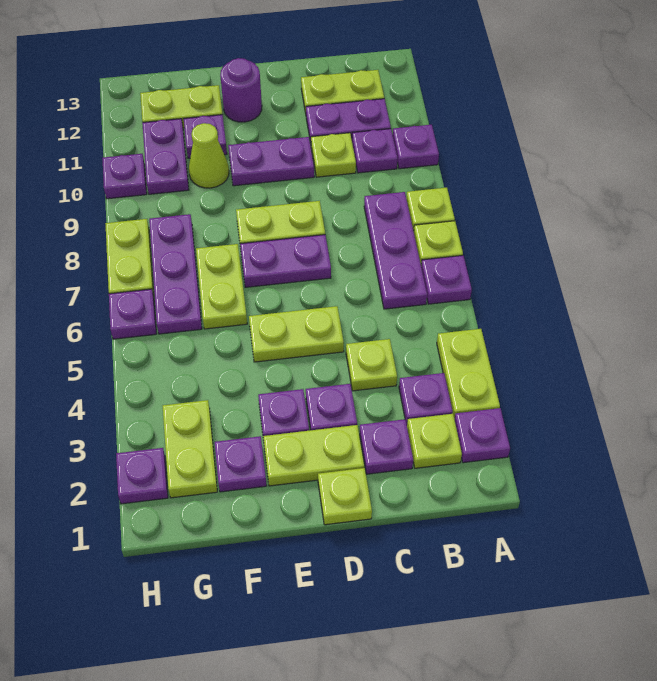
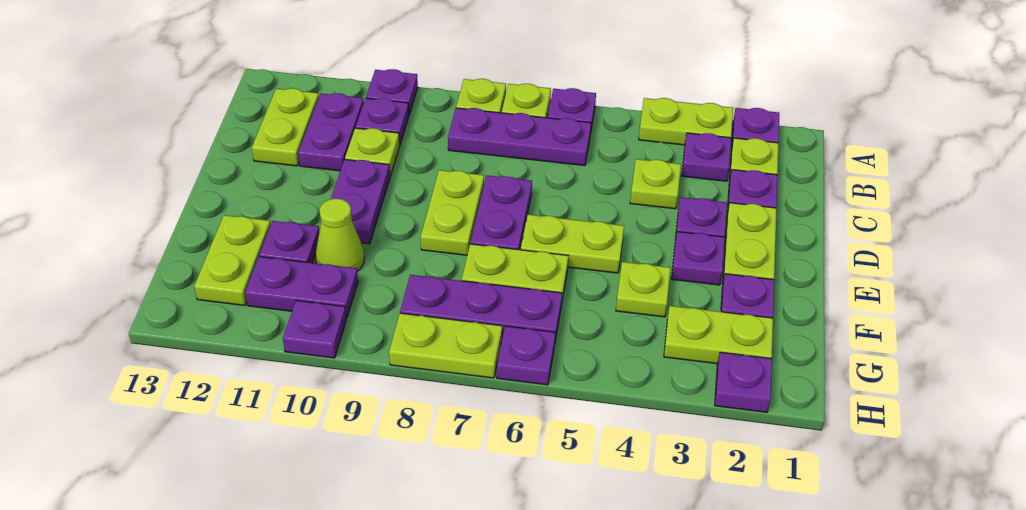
lime 1x1 plate [318,468,372,525] -> lime 1x1 plate moved to [616,262,671,317]
lime 1x2 plate [249,306,344,362] -> lime 1x2 plate turned to [520,215,624,273]
purple 1x1 round brick [220,58,262,122] -> none

